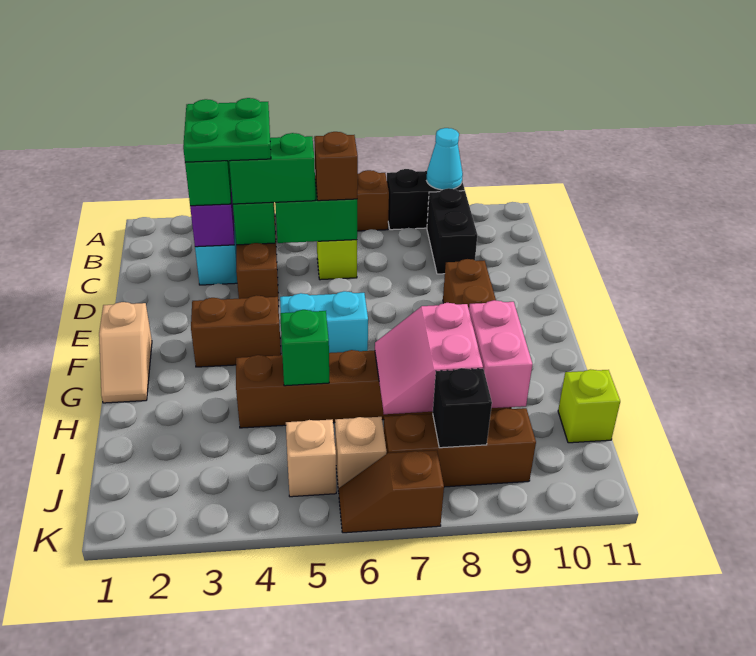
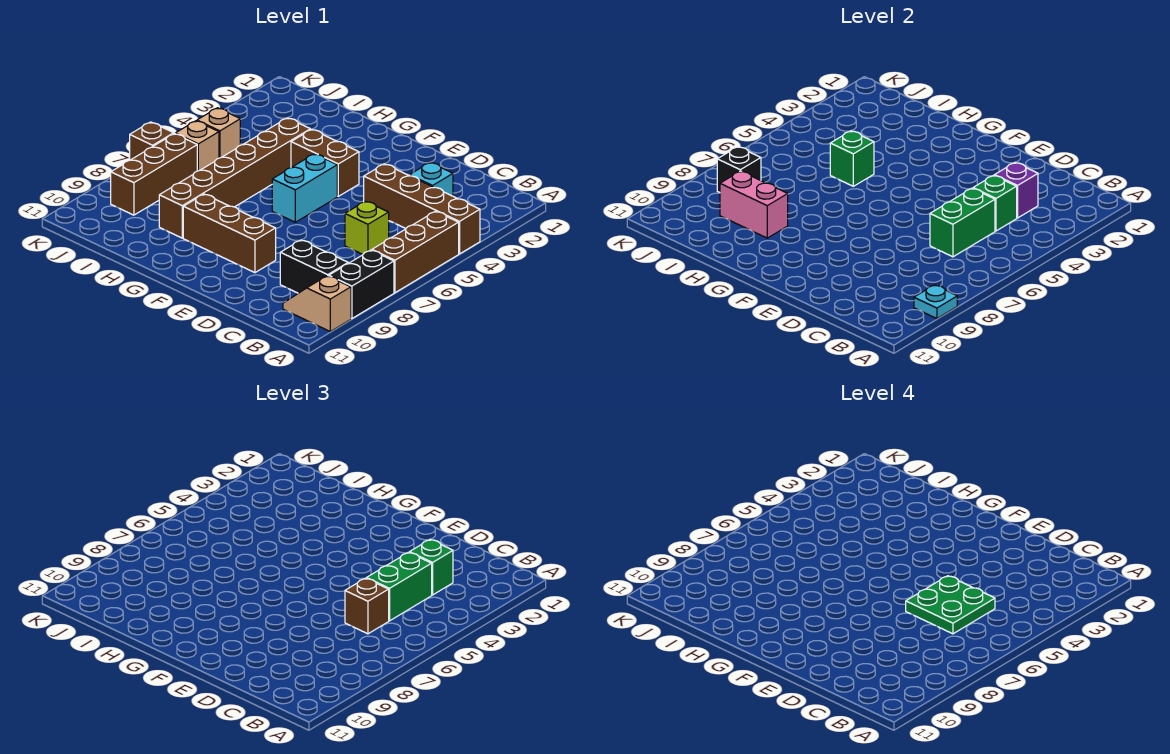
cyan 1x1 cone [427,128,463,190] -> cyan 1x1 plate [914,285,957,319]
green 2x2 plate [183,98,271,162] -> green 2x2 plate moved to [906,576,995,634]
tan 1x2 slope [99,302,152,403] -> tan 1x2 slope moved to [283,276,351,331]
brown 1x2 brick [191,295,281,367] -> brown 1x2 brick turned to [291,129,359,196]
pink 2x2 slope [375,303,483,414] -> none
lime 1x1 brick [558,369,620,443] -> none

